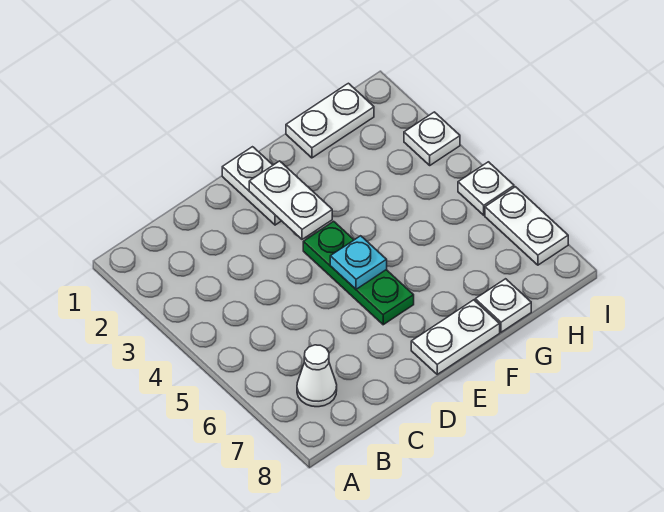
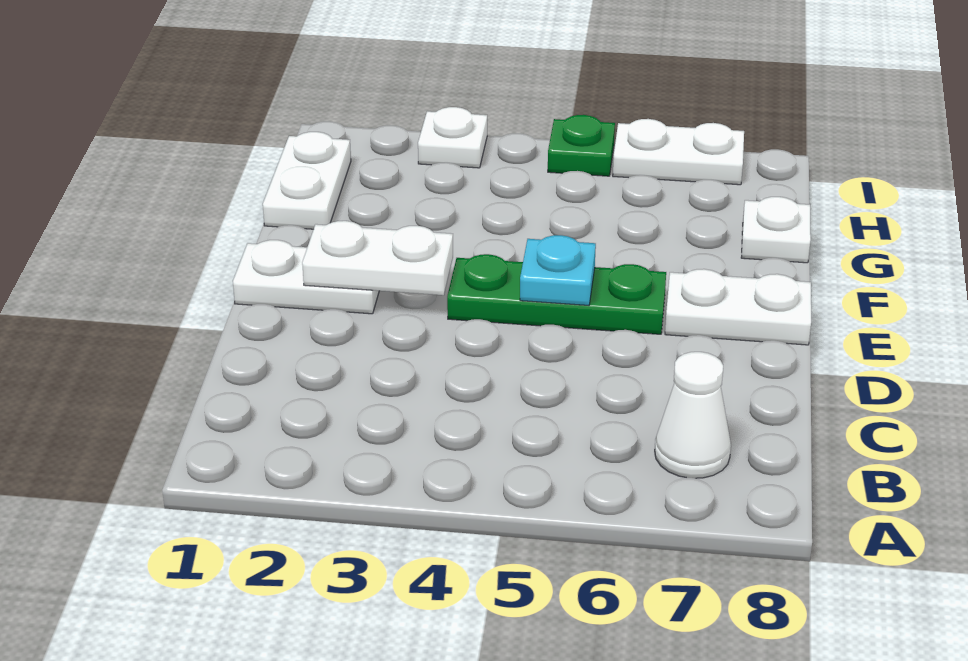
white 1x2 plate [411,300,500,374] -> white 1x2 plate turned to [665,269,811,345]
white 1x1 plate [458,162,514,215] -> green 1x1 plate [548,115,615,176]

